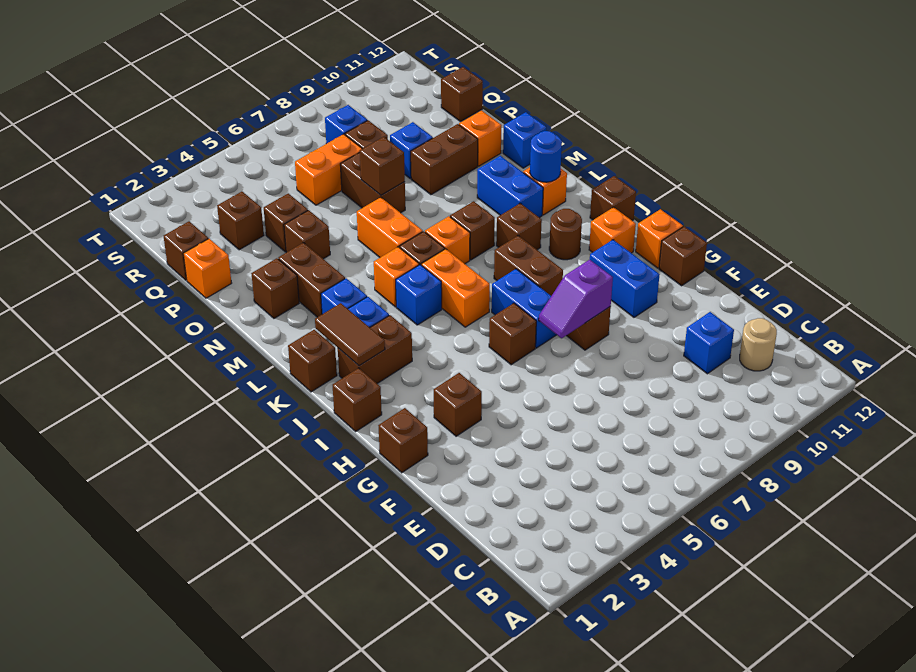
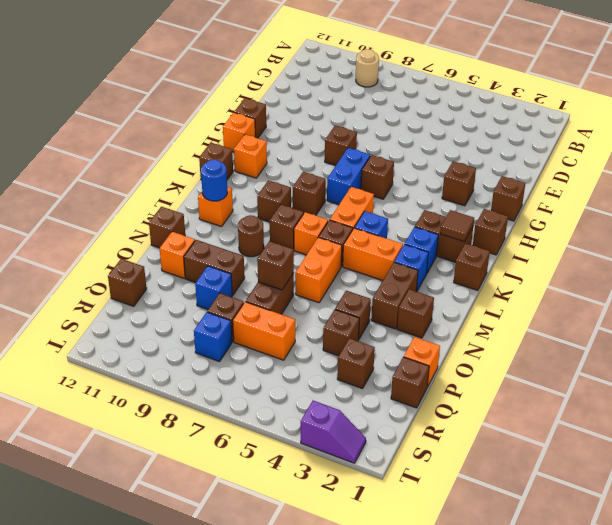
tan 1x1 round brick [740,318,777,371] -> tan 1x1 round brick moved to [356,49,379,87]
blue 1x1 brick [684,312,734,374] -> none
purple 1x2 slope [539,260,613,338] -> purple 1x2 slope moved to [301,401,366,463]
blue 1x2 brick [590,240,660,317] -> none
brown 1x2 brick [494,236,563,296] -> brown 1x1 brick [293,172,326,215]
brown 1x2 tile [315,303,385,366] -> brown 1x1 tile [440,210,474,242]
brown 1x1 round brick [549,209,582,260] -> brown 1x1 round brick moved to [238,215,264,257]
orange 1x1 brick [374,247,419,307] -> orange 1x2 brick [343,228,403,280]
blue 1x2 brick [477,156,543,218] -> none
blue 1x1 brick [503,112,546,168] -> brown 1x1 brick [149,207,185,248]

